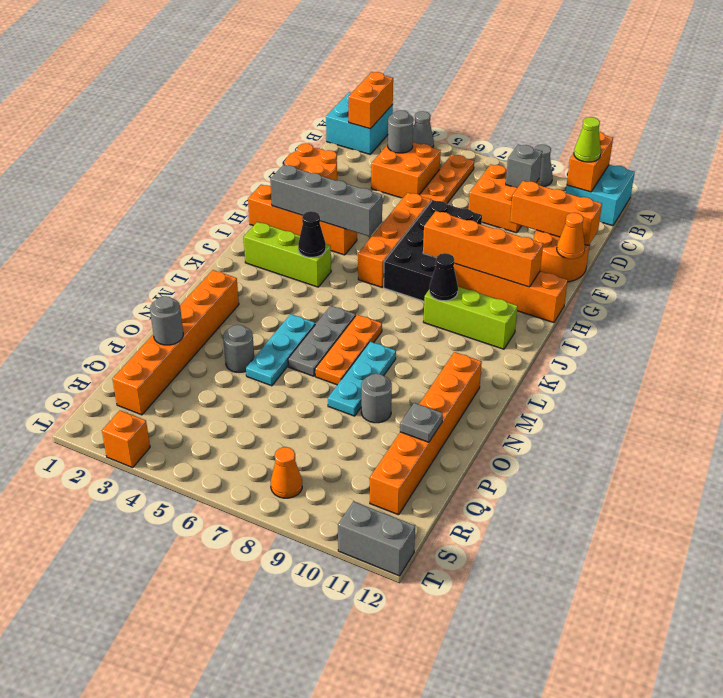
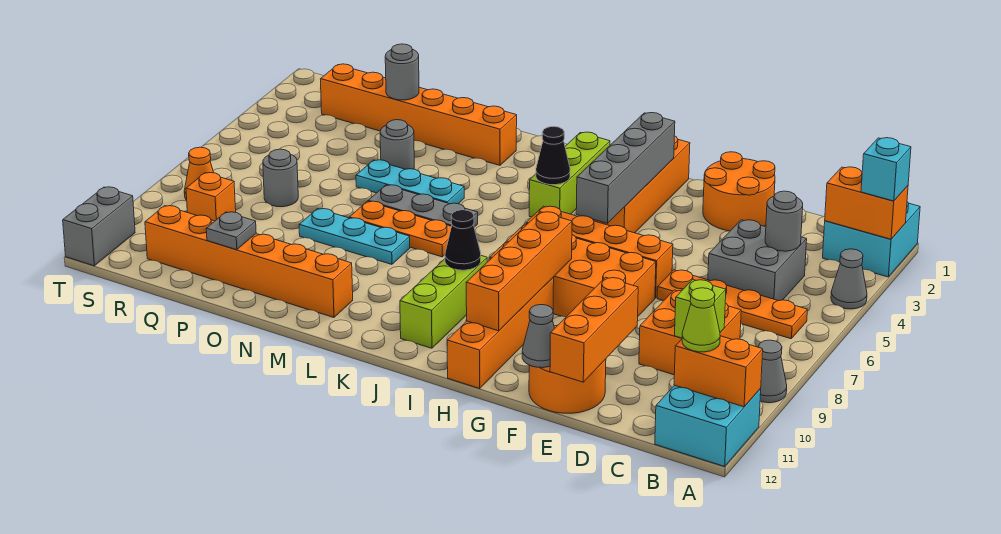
none -> cyan 1x1 brick [861,138,911,201]
orange 2x2 brick [371,142,441,198] -> grey 2x2 brick [708,220,807,301]
grey 1x1 brick [506,145,542,188] -> lime 1x1 brick [675,280,726,338]
black 2x4 brick [384,200,482,301] -> orange 2x4 brick [490,223,656,317]
orange 1x1 cone [557,213,585,259] -> grey 1x1 cone [522,305,555,368]
grey 1x1 round brick [361,374,392,423] -> grey 1x1 round brick moved to [263,149,298,207]
orange 1x1 brick [102,410,150,468] -> orange 1x1 brick moved to [186,173,236,221]

